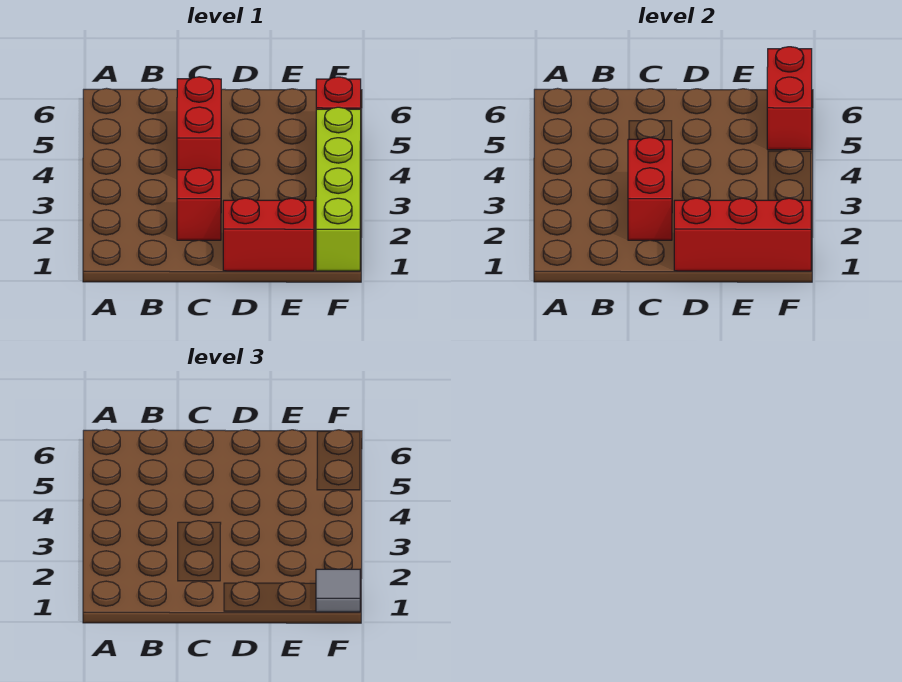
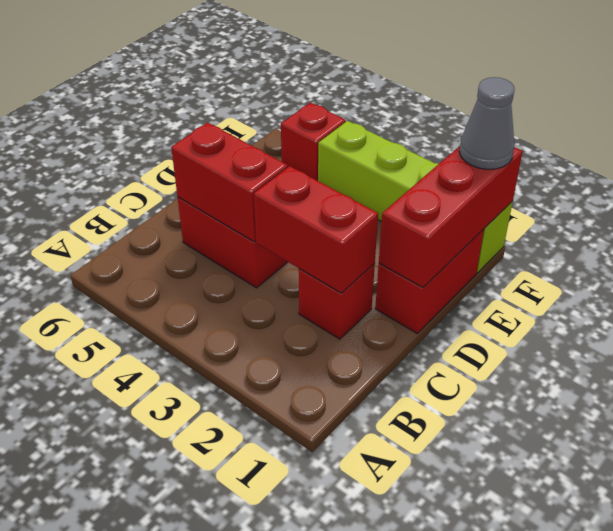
grey 1x1 tile [316,569,360,612] -> grey 1x1 cone [459,77,514,169]
red 1x2 brick [767,47,812,150] -> red 1x2 brick moved to [171,123,288,242]

